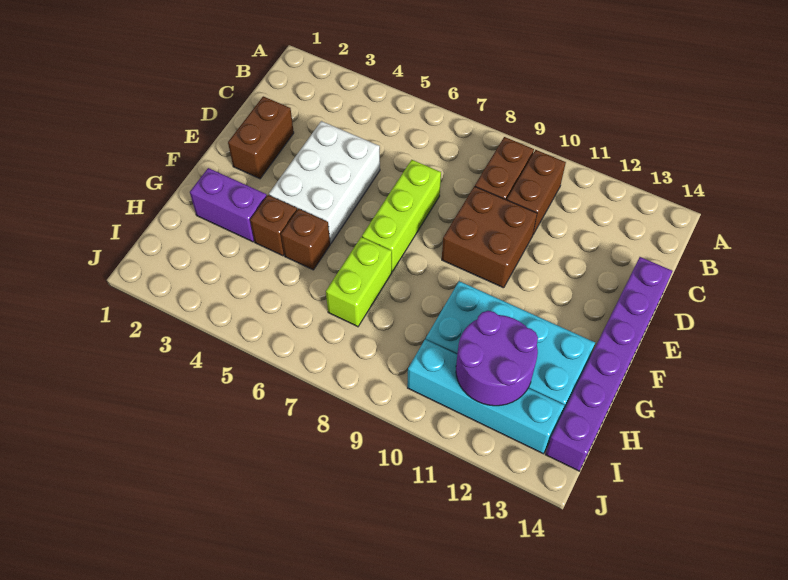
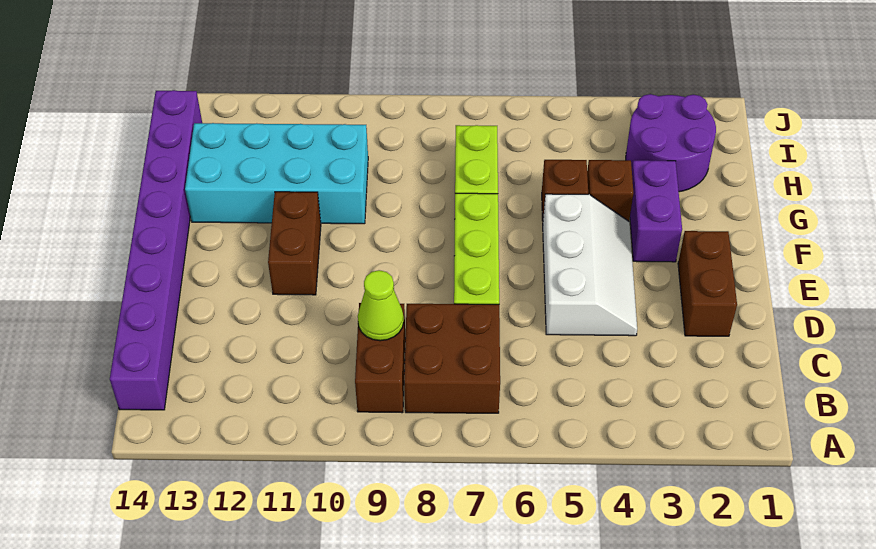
brown 1x2 brick [507,150,566,234] -> brown 1x2 brick moved to [268,192,321,295]
none -> lime 1x1 cone [358,270,404,341]
white 2x3 brick [269,121,380,244] -> white 2x3 slope [543,194,637,336]
brown 2x2 brick [442,186,537,288] -> brown 2x2 brick moved to [404,304,500,413]
purple 1x6 brick [545,257,672,471] -> purple 1x8 brick [110,90,202,410]
purple 1x2 brick [190,168,267,242] -> purple 1x2 brick turned to [630,160,682,262]
purple 2x2 round brick [456,311,538,406] -> purple 2x2 round brick moved to [626,94,716,192]
cyan 1x4 brick [407,340,565,454] -> none

